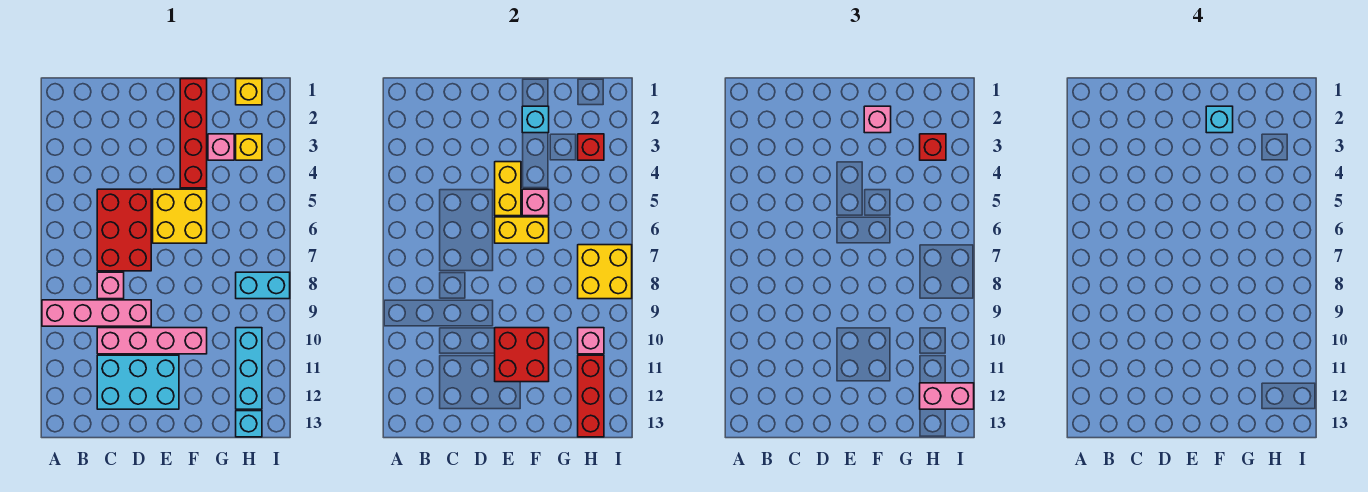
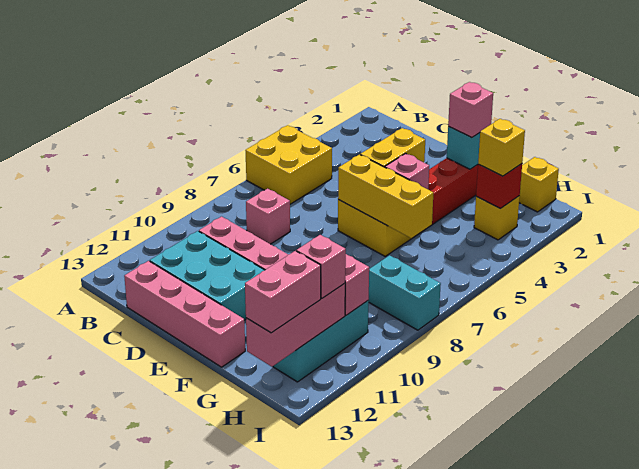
pink 1x4 brick [42,300,151,326] -> pink 1x4 brick moved to [124,261,245,367]
red 2x3 brick [97,189,151,271] -> none
yellow 1x2 brick [495,217,549,243] -> yellow 1x3 brick [338,154,433,238]
red 2x2 brick [495,328,549,382] -> none
cyan 1x1 brick [1206,106,1233,133] -> none
pink 1x1 brick [208,134,234,160] -> pink 1x1 brick moved to [296,235,346,298]
red 1x1 brick [920,134,946,160] -> yellow 1x1 brick [478,119,525,176]
yellow 2x2 brick [578,245,632,299] -> yellow 2x2 brick moved to [245,125,332,204]
red 1x3 brick [578,355,604,437] -> pink 1x3 brick [246,283,345,367]
pink 1x2 brick [920,383,974,409] -> pink 1x2 brick turned to [245,251,321,333]
cyan 1x1 brick [236,411,262,437] -> none

